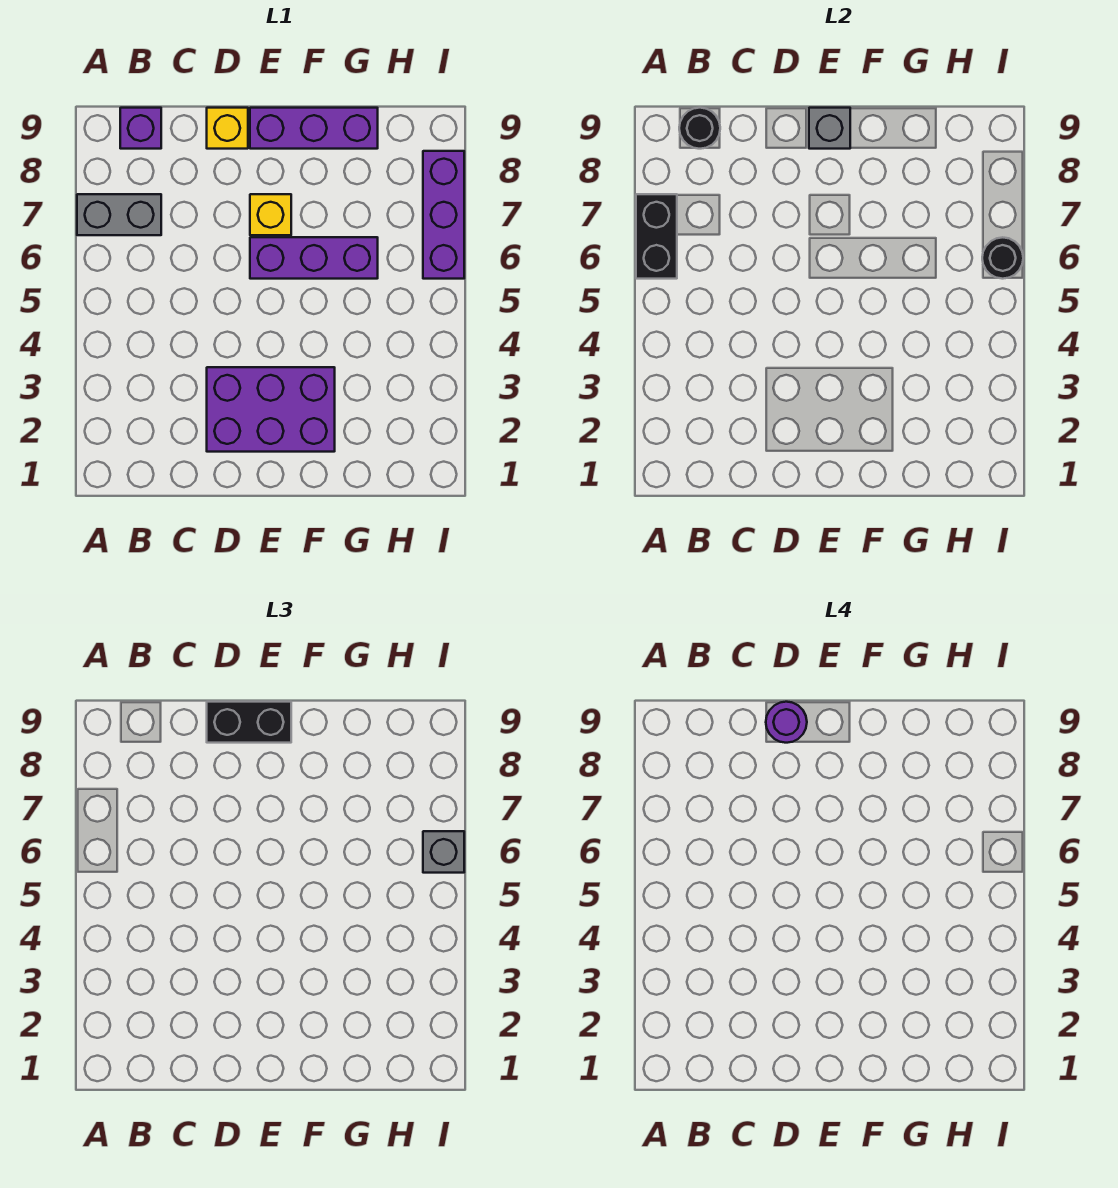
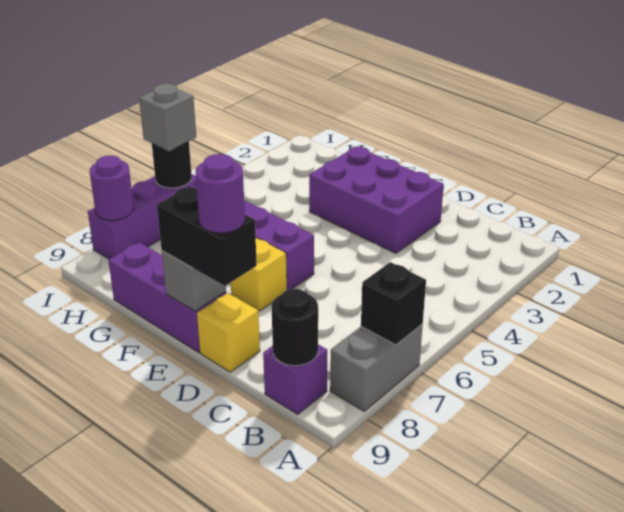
black 1x2 brick [636,194,677,279] -> black 1x1 brick [361,262,426,345]
grey 1x2 brick [77,194,161,235] -> grey 1x2 brick turned to [330,324,423,411]
none -> purple 1x1 round brick [90,156,134,220]

